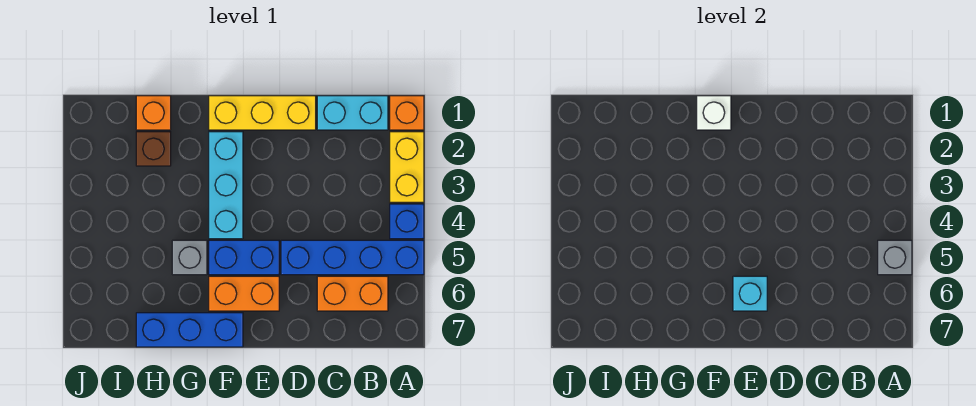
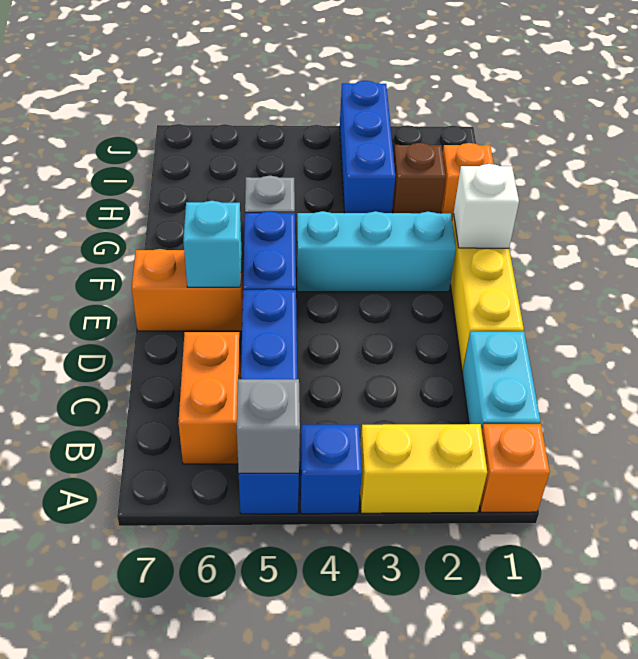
orange 1x2 brick [209,276,279,311] -> orange 1x2 brick turned to [132,249,243,331]
blue 1x3 brick [136,313,243,347] -> blue 1x3 brick moved to [340,81,395,213]

